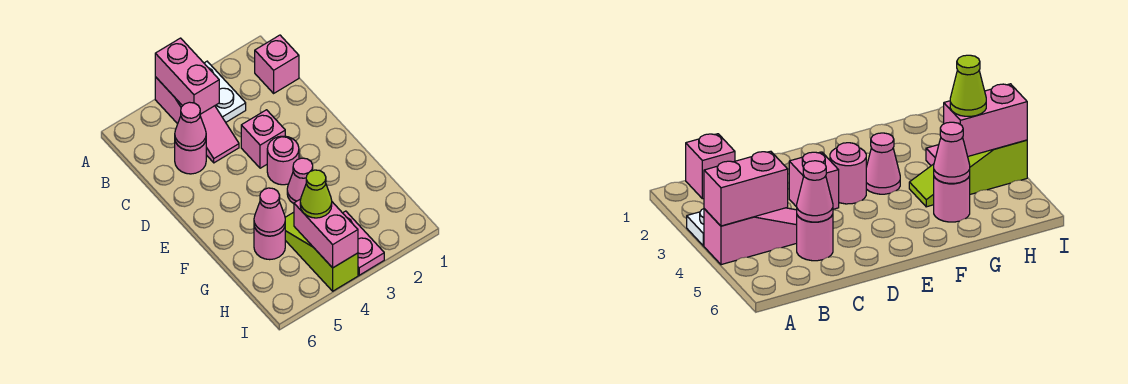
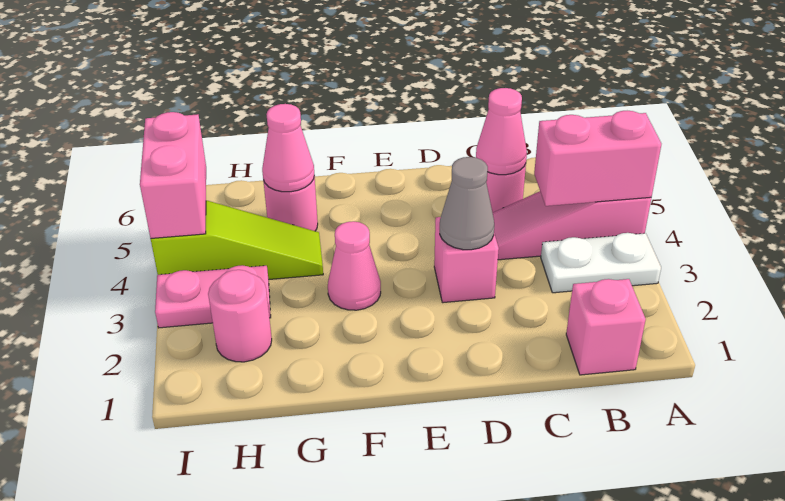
none -> grey 1x1 cone [440,157,494,250]
pink 1x1 round brick [267,136,299,185] -> pink 1x1 round brick moved to [208,270,272,362]
pink 1x2 brick [294,199,358,268] -> pink 1x2 brick turned to [140,112,206,239]
lime 1x1 cone [300,170,332,218] -> none

